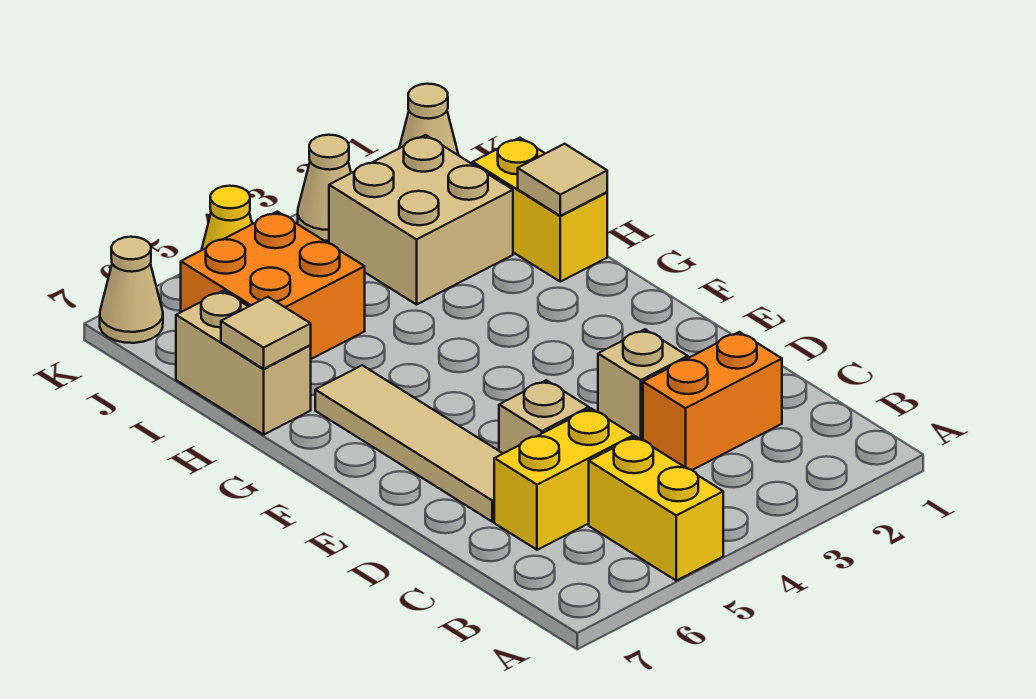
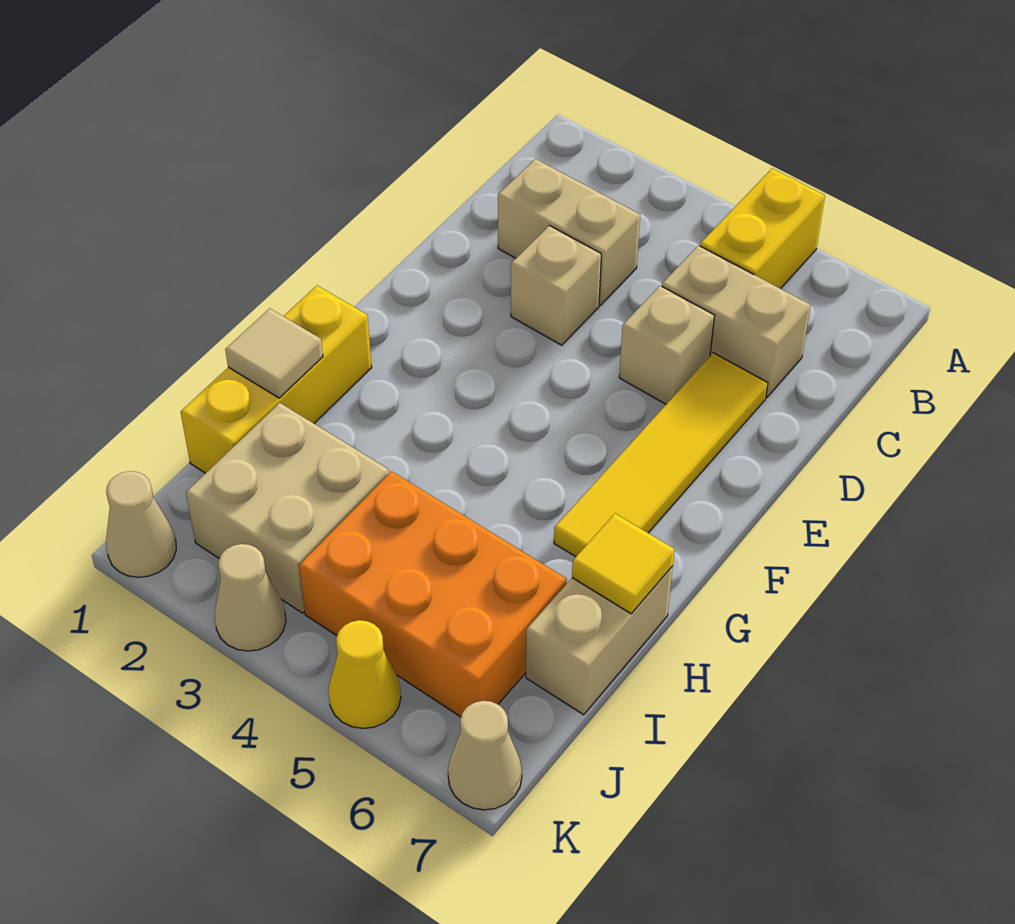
orange 1x2 brick [643,332,782,470] -> tan 1x2 brick [498,159,640,305]
yellow 1x2 brick [494,409,634,550] -> tan 1x2 brick [662,245,811,397]
tan 1x4 tile [315,365,503,522] -> yellow 1x4 tile [554,353,768,557]
yellow 1x2 brick [473,138,607,282] -> yellow 1x3 brick [181,286,372,473]
tan 1x1 tile [221,297,311,369] -> yellow 1x1 tile [572,514,674,614]
orange 2x2 brick [181,212,365,359] -> orange 2x3 brick [299,471,567,717]

